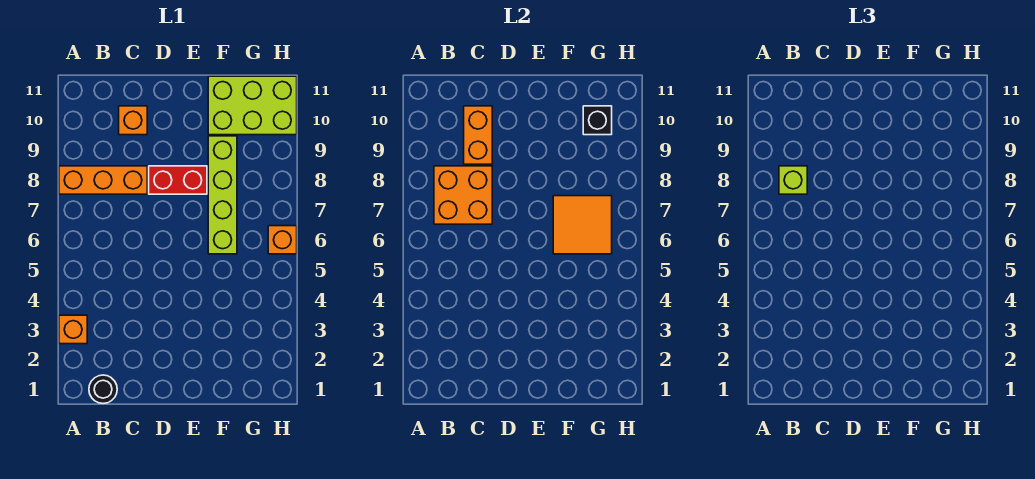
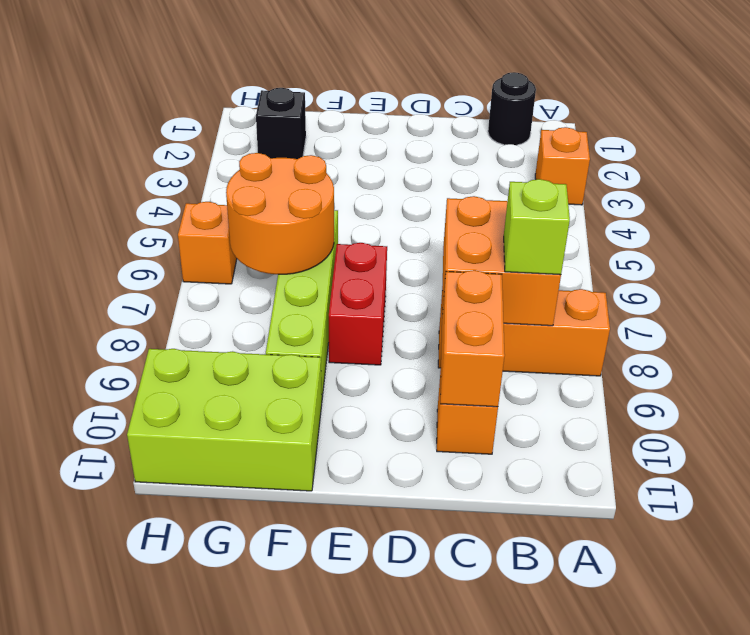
red 1x2 brick [149,166,207,194] -> red 1x2 brick turned to [329,243,387,365]
orange 2x2 tile [553,196,612,254] -> orange 2x2 round brick [226,153,334,274]
black 1x1 brick [583,106,612,135] -> black 1x1 brick moved to [256,88,306,159]

